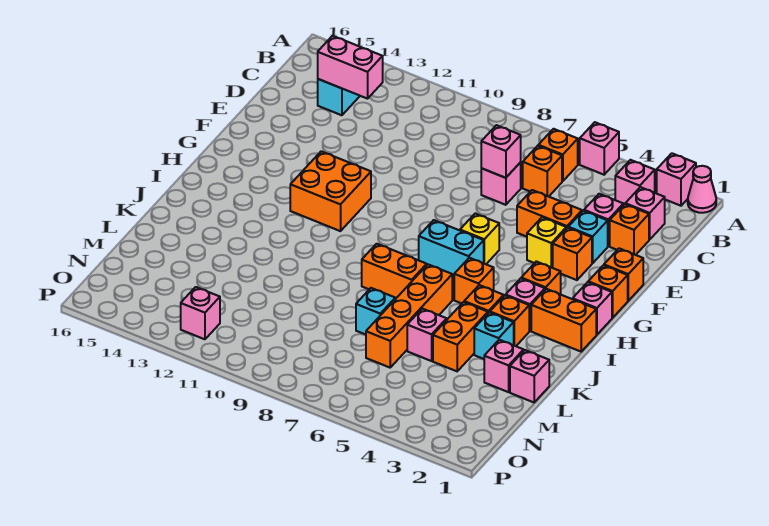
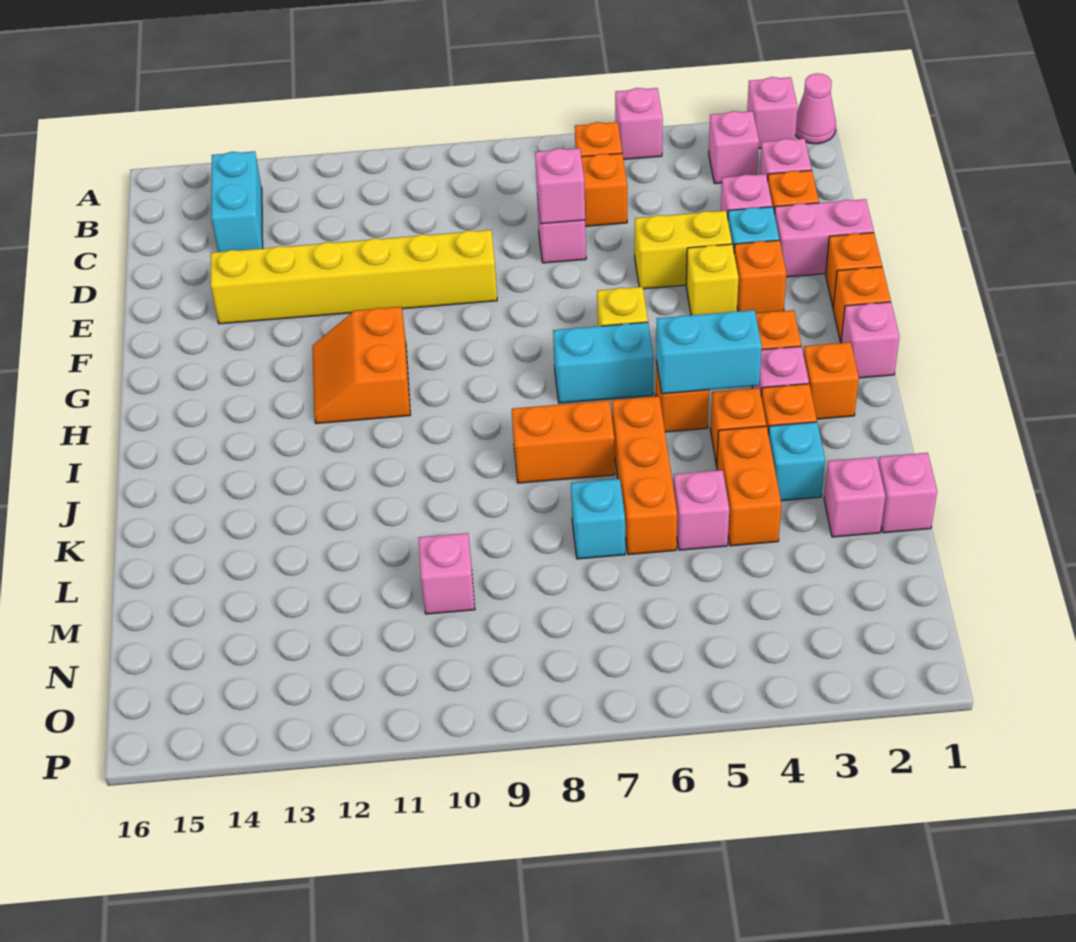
pink 1x2 brick [318,36,383,99] -> pink 1x2 brick moved to [774,199,874,277]
orange 1x2 brick [517,190,582,237] -> yellow 1x2 brick [635,211,732,289]
none -> yellow 1x6 brick [211,230,497,324]
orange 2x2 brick [290,151,371,231] -> orange 2x2 slope [312,307,410,424]
orange 1x2 brick [531,289,596,352] -> orange 1x1 brick [803,342,859,419]
none -> cyan 1x2 brick [656,310,762,394]
orange 1x4 brick [366,264,452,368] -> orange 1x3 brick [612,396,677,555]
pink 1x1 brick [181,287,220,339] -> pink 1x1 brick moved to [419,533,475,614]

